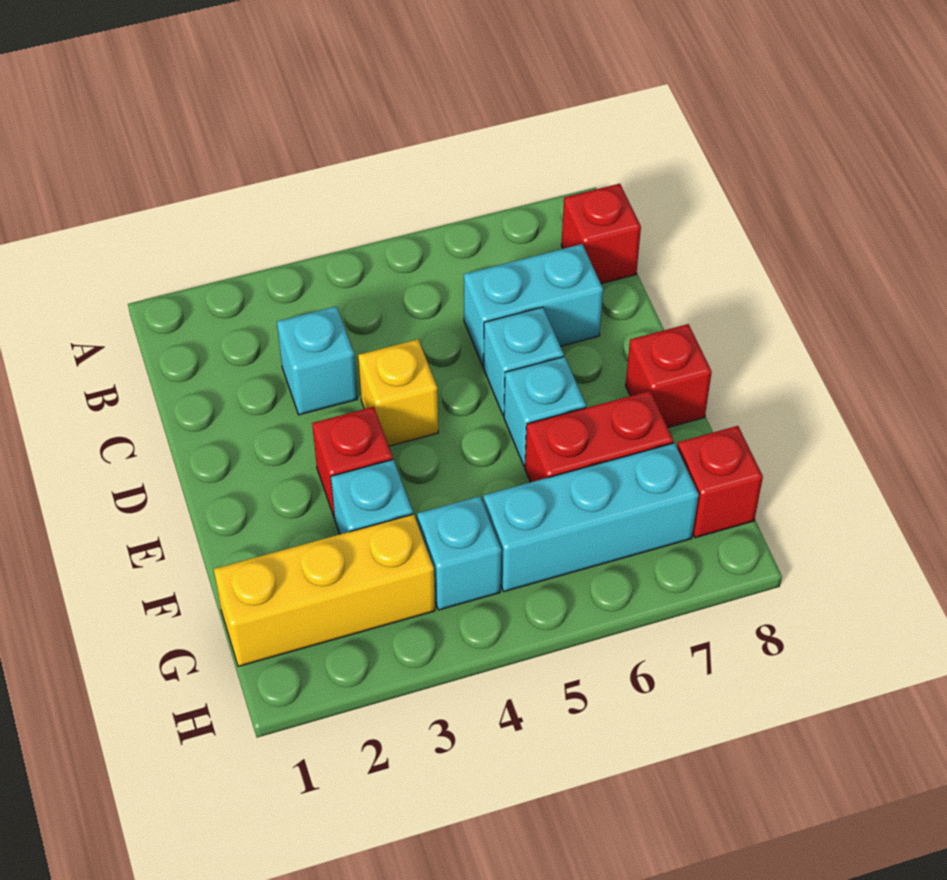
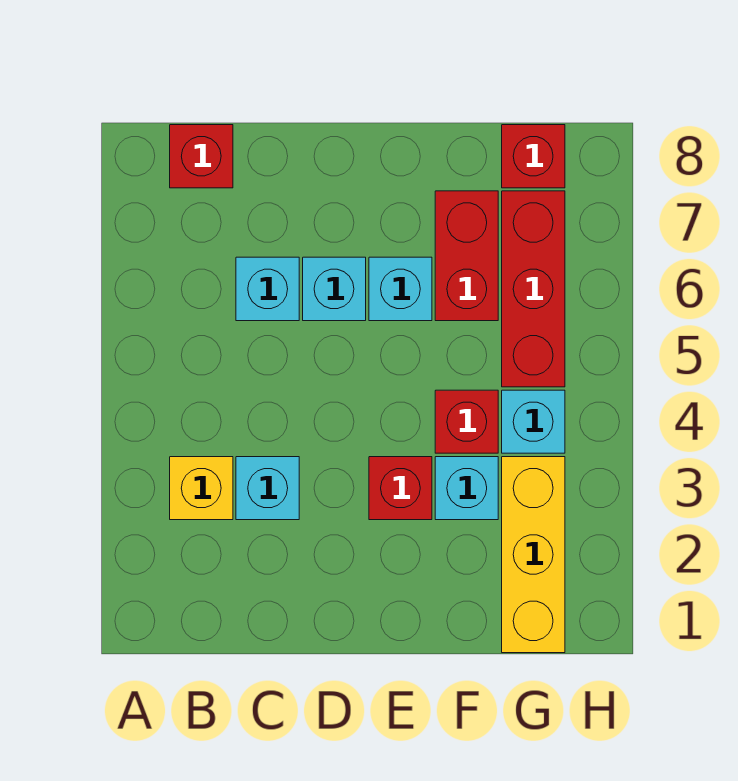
cyan 1x2 brick [464,244,603,367] -> cyan 1x1 brick [236,257,299,321]
yellow 1x1 brick [358,339,438,446] -> yellow 1x1 brick moved to [170,457,233,520]
red 1x1 brick [626,324,712,427] -> red 1x1 brick moved to [435,390,498,453]
cyan 1x3 brick [483,443,699,591] -> red 1x3 brick [502,191,565,387]

